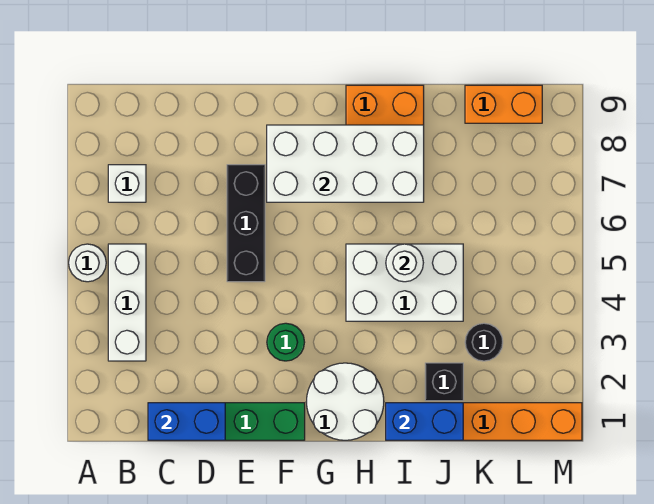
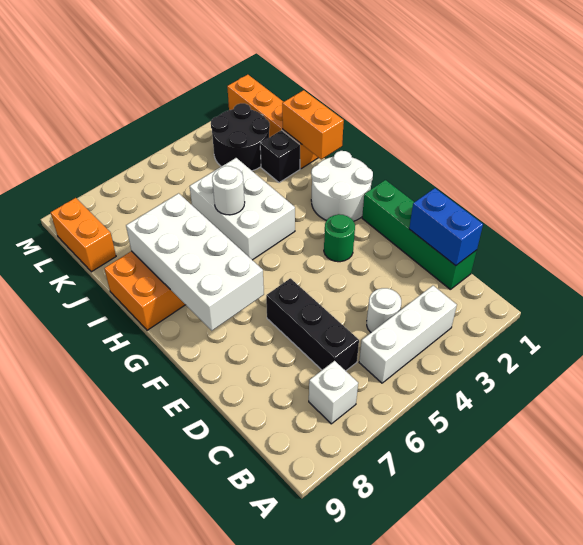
white 1x1 round brick [69,244,106,282] -> white 1x1 round brick moved to [367,288,401,332]
black 1x3 brick [227,165,265,282] -> black 1x3 brick turned to [266,278,359,371]
blue 1x2 brick [386,403,463,440] -> orange 1x2 brick [282,90,344,159]
black 1x1 round brick [465,323,503,361] -> black 2x2 round brick [211,103,270,171]

